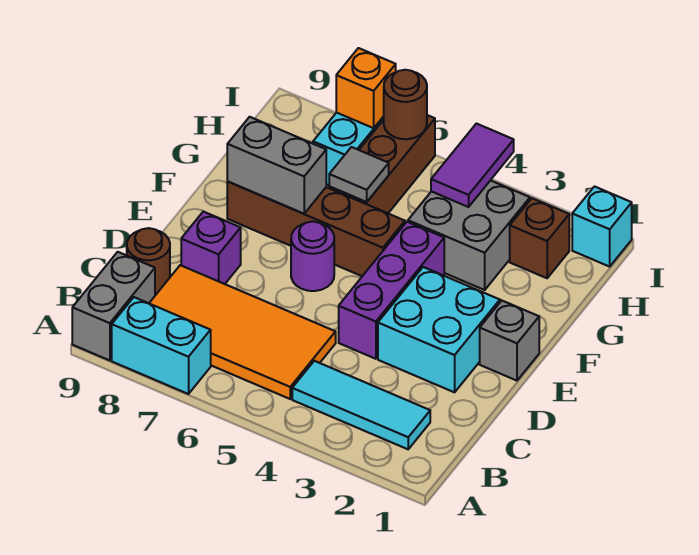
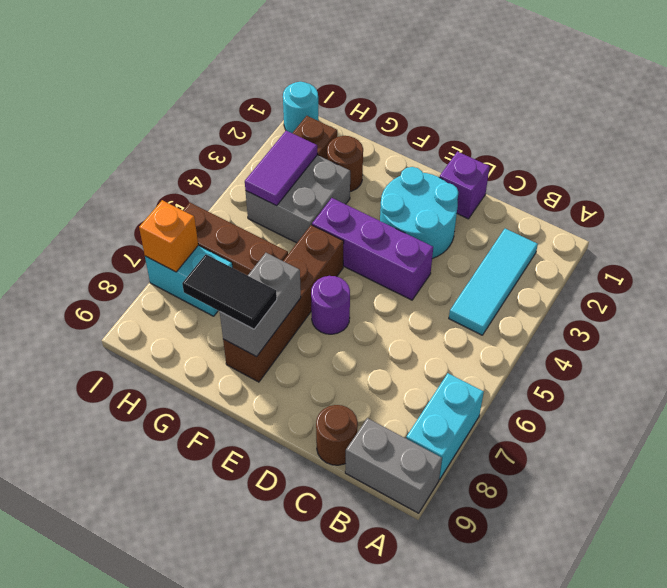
orange 2x4 tile [149,265,336,399] -> none
cyan 2x2 brick [378,267,500,392] -> cyan 2x2 round brick [380,167,458,259]
purple 1x1 brick [181,212,241,284] -> purple 1x1 brick moved to [440,152,490,219]
grey 1x1 brick [480,301,539,381] -> none
none -> black 1x2 tile [182,254,277,329]
grey 1x1 tile [329,147,389,202] -> none
purple 1x2 tile [431,124,514,207] -> purple 1x2 tile turned to [245,131,317,206]
cyan 1x1 brick [572,187,632,267] -> cyan 1x1 round brick [283,82,319,133]
brown 1x1 round brick [383,70,427,139] -> brown 1x1 round brick moved to [327,136,363,191]

